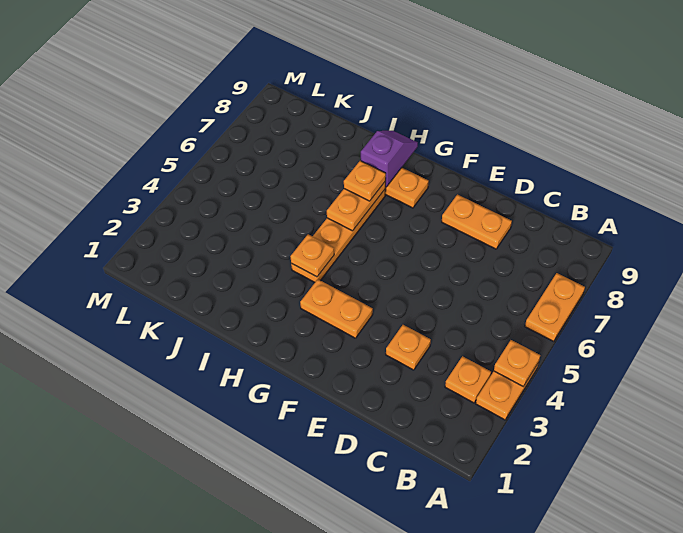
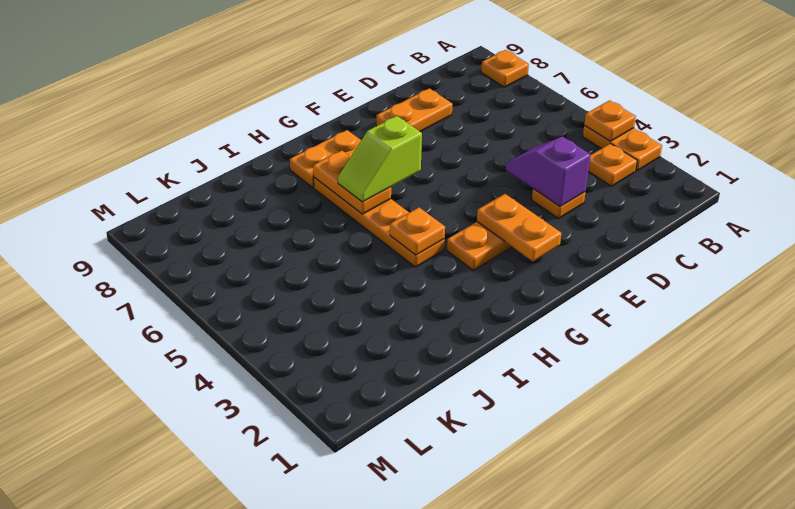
orange 1x2 plate [525,273,585,341] -> orange 1x2 plate moved to [477,194,561,261]
none -> lime 1x2 slope [338,116,422,202]
orange 1x1 plate [344,161,386,201] -> orange 1x1 plate moved to [481,50,529,87]
purple 1x2 slope [361,131,418,187] -> purple 1x2 slope moved to [506,137,591,207]

